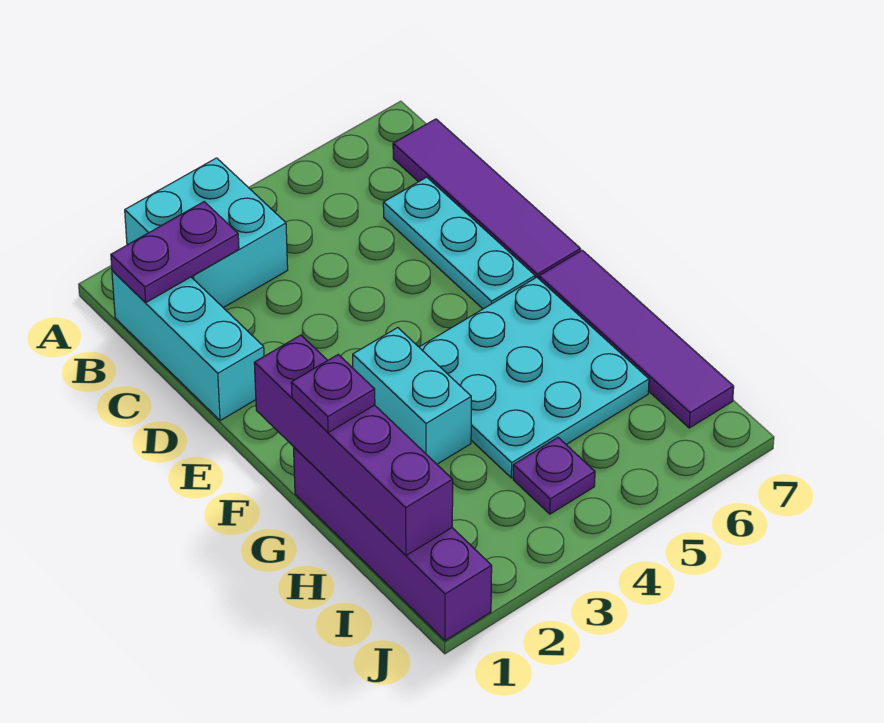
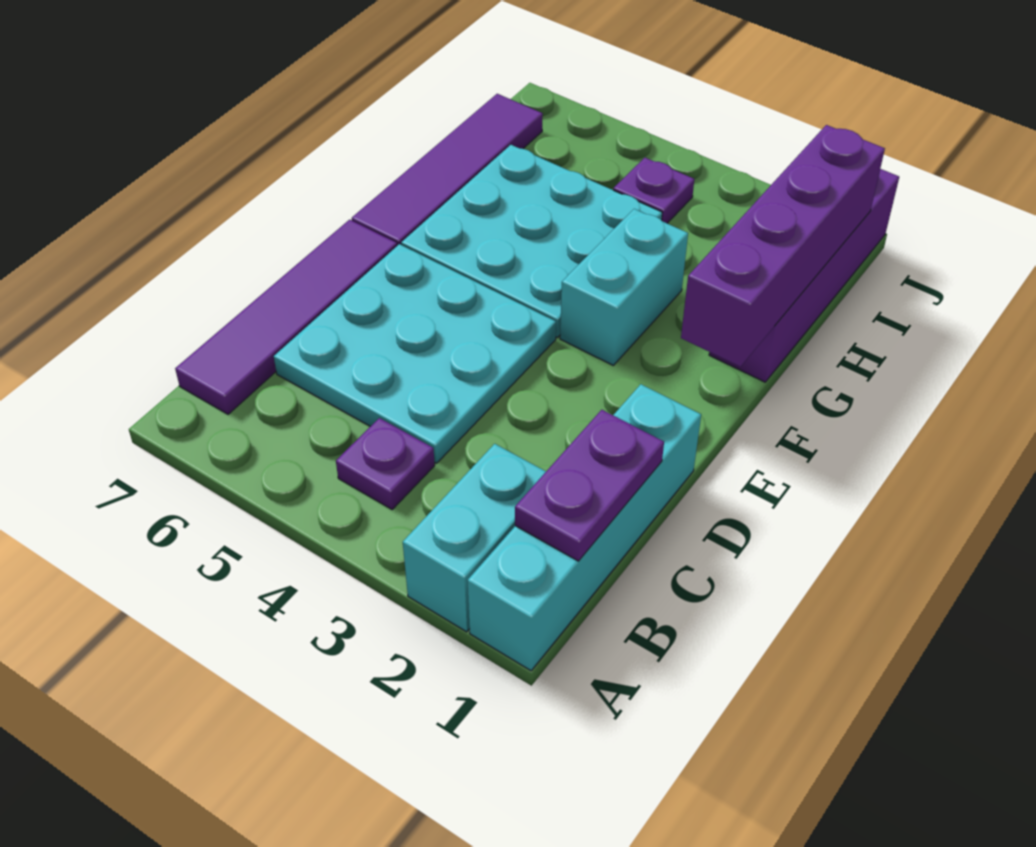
cyan 2x2 brick [125,158,288,308] -> cyan 1x2 brick [403,444,546,632]
cyan 1x3 brick [112,271,264,421] -> cyan 1x4 brick [468,384,701,671]
purple 1x2 plate [111,202,239,302] -> purple 1x2 plate turned to [515,410,664,561]
cyan 1x3 plate [383,177,535,309] -> cyan 3x3 plate [274,244,556,463]
purple 1x1 plate [291,355,375,433] -> purple 1x1 plate moved to [336,418,435,509]

